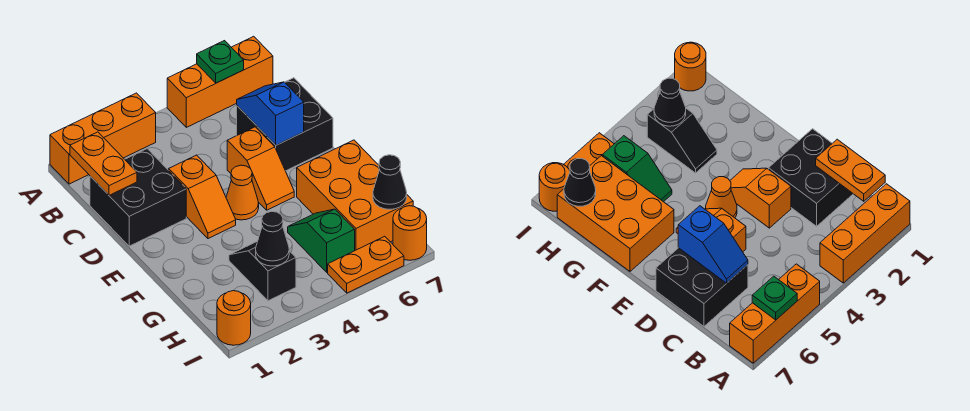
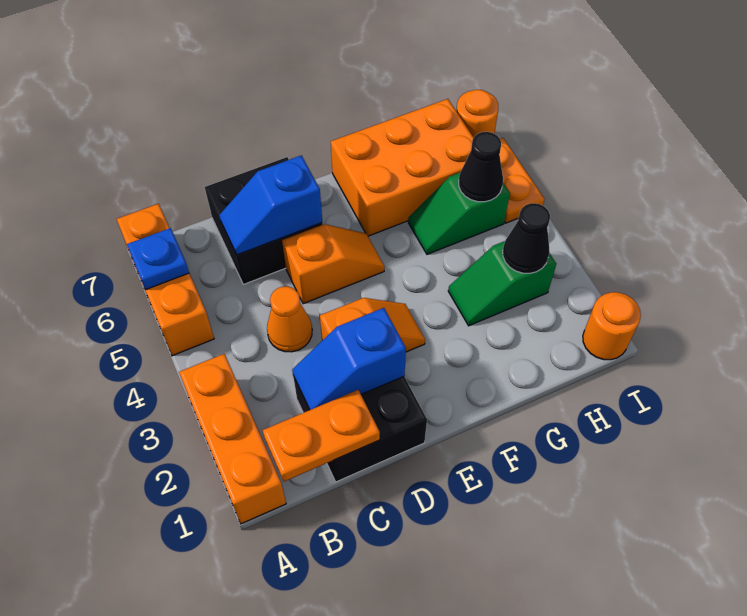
green 1x1 plate [197,41,244,83] -> blue 1x1 plate [127,228,189,290]
none -> blue 1x2 slope [292,308,406,410]
orange 1x1 cone [226,165,259,220] -> orange 1x1 cone moved to [267,286,312,352]
black 1x2 slope [229,242,296,301] -> green 1x2 slope [448,241,556,326]
black 1x1 cone [373,155,407,209] -> black 1x1 cone moved to [459,132,503,202]

